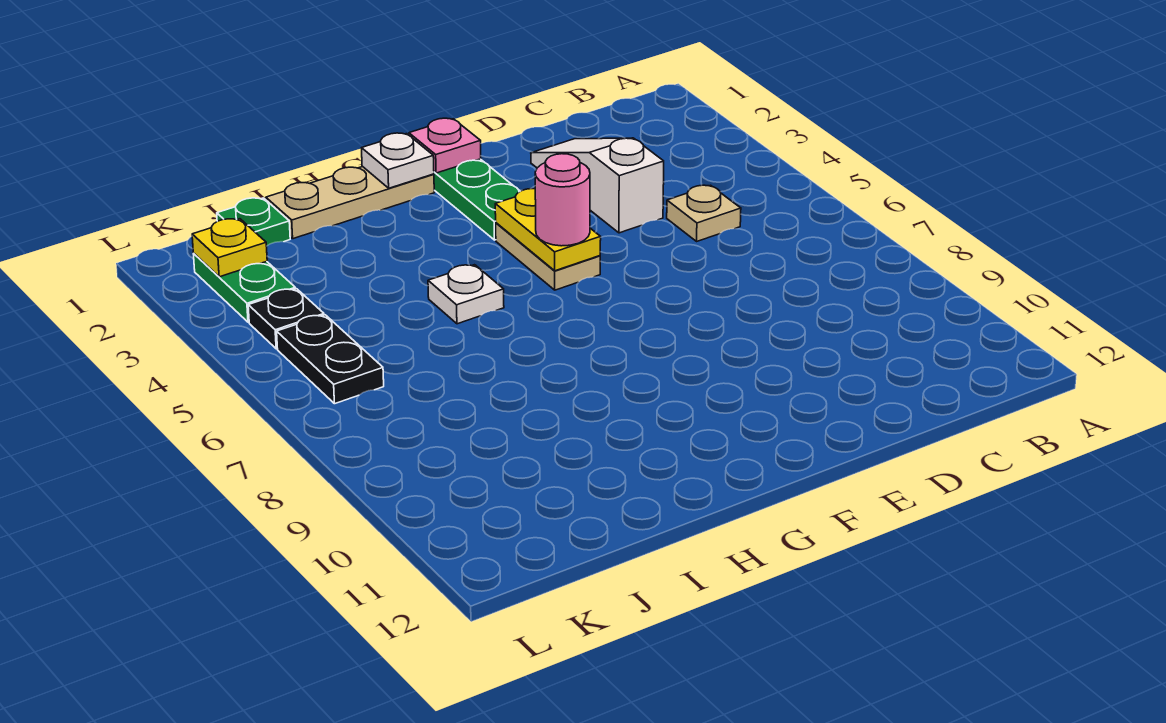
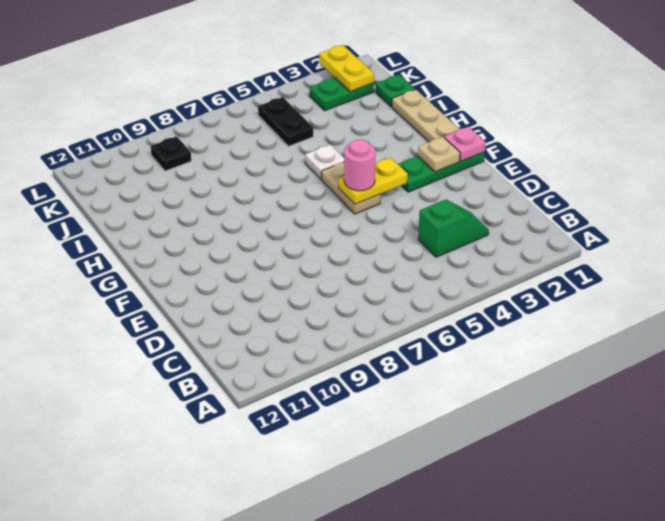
none -> green 1x2 slope [418,200,489,257]
tan 1x1 plate [667,185,741,241] -> tan 1x1 plate moved to [418,137,460,172]
white 1x3 slope [531,138,664,233] -> none
tan 1x2 plate [496,223,600,290] -> tan 1x2 plate turned to [322,162,381,214]
white 1x1 plate [362,133,434,188] -> none
yellow 1x1 plate [192,219,267,277] -> yellow 1x2 plate [319,45,374,92]
black 1x1 plate [248,289,324,349] -> black 1x1 plate moved to [151,136,191,171]
black 1x2 plate [277,315,384,404] -> black 1x2 plate turned to [258,97,313,146]

